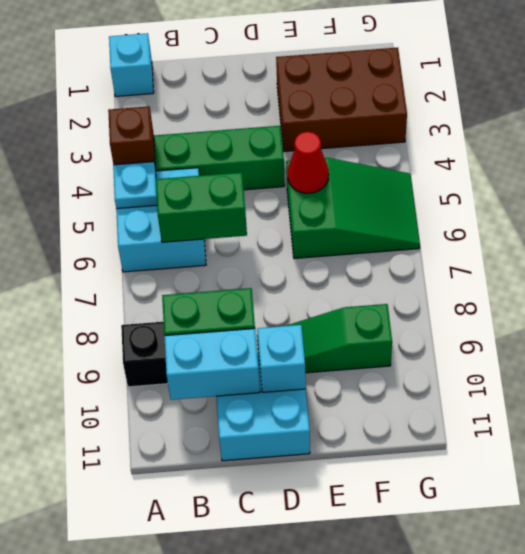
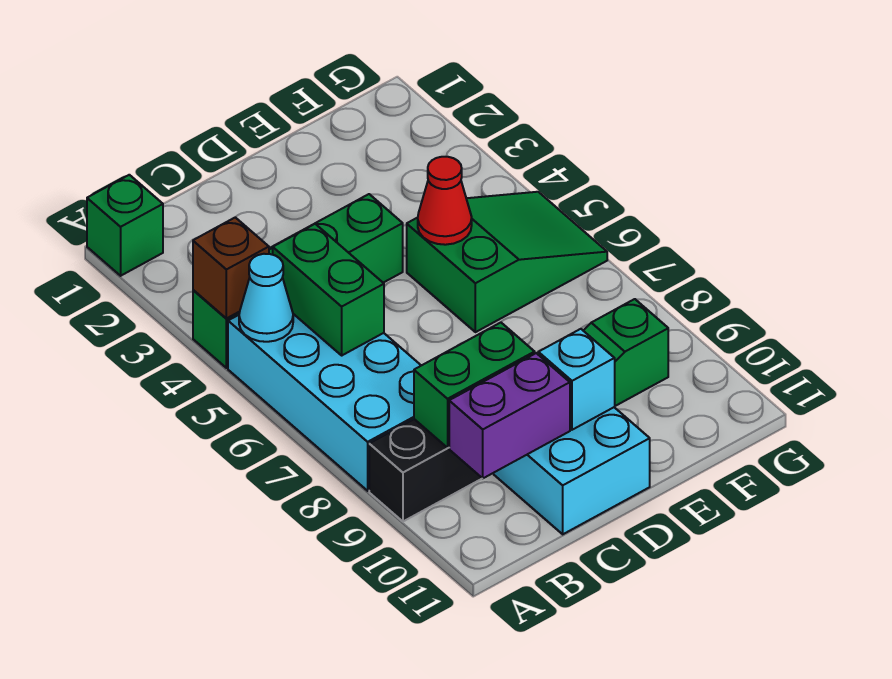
cyan 1x1 brick [109,33,154,97] -> green 1x1 brick [87,175,163,276]
cyan 2x2 brick [116,168,206,272] -> cyan 2x4 brick [228,314,421,491]
cyan 1x1 plate [113,162,157,209] -> cyan 1x1 cone [239,254,293,342]
green 1x2 brick [156,172,247,242] -> green 1x2 brick turned to [273,224,384,355]
cyan 1x2 brick [164,329,260,400] -> purple 1x2 brick [449,353,570,478]
brown 2x3 brick [276,48,407,152] -> none

